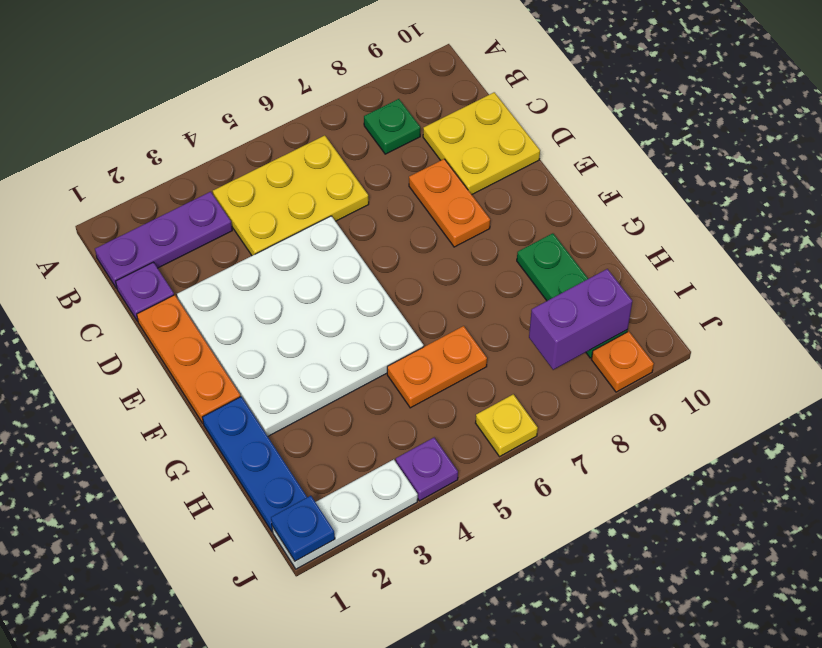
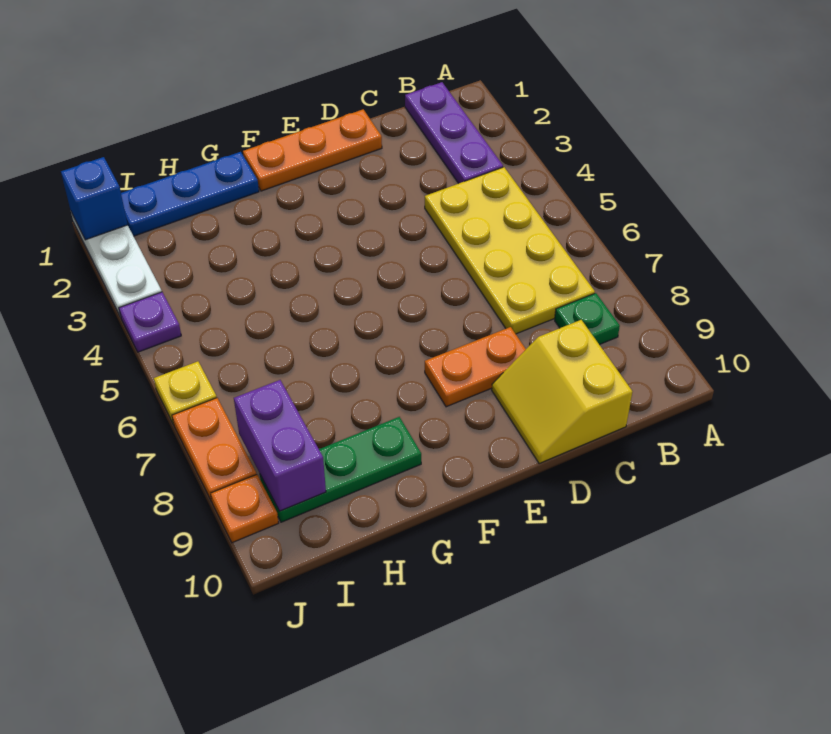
yellow 2x3 plate [213,135,369,256] -> yellow 2x4 plate [425,167,595,334]
purple 1x1 plate [116,262,174,321] -> none
yellow 2x2 plate [423,92,540,194] -> yellow 2x2 slope [492,320,632,464]
white 4x4 plate [177,216,424,436] -> none
orange 1x2 plate [387,326,487,408] -> orange 1x2 plate moved to [172,398,256,502]
blue 1x1 plate [271,496,335,561] -> blue 1x1 brick [61,157,128,240]

